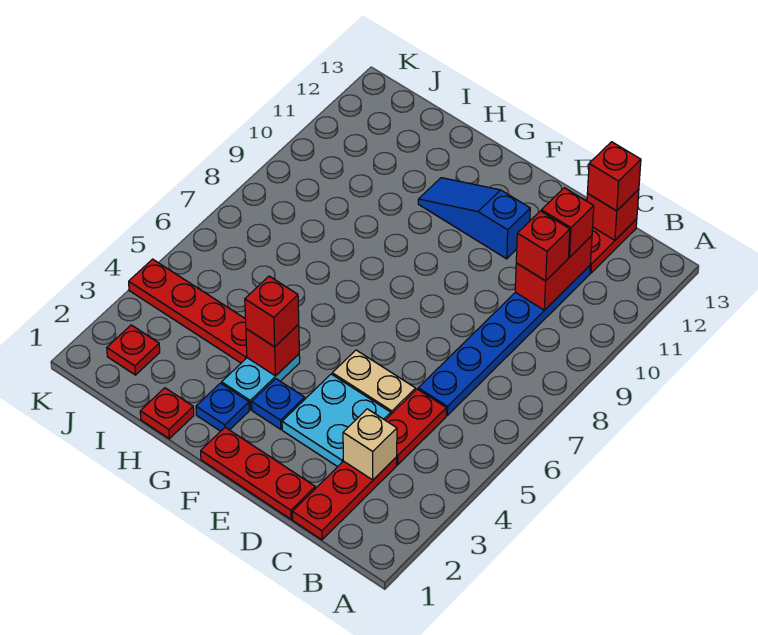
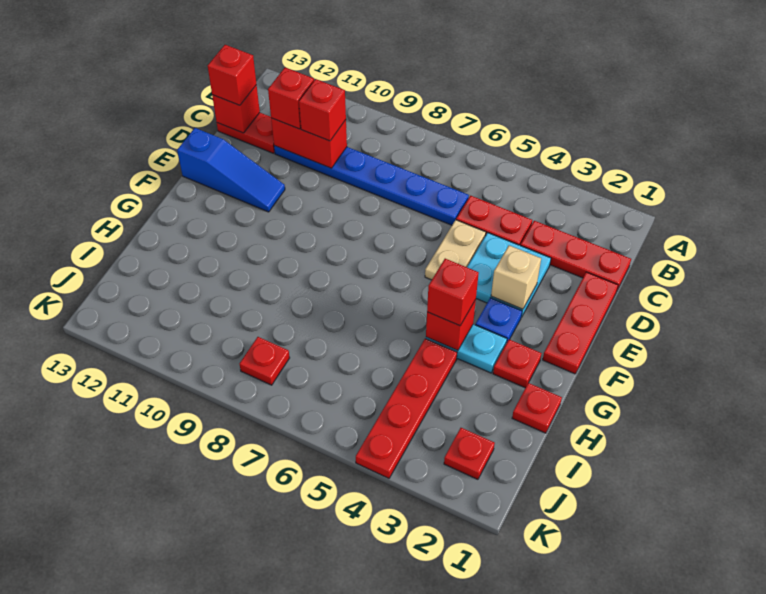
tan 1x1 brick [343,409,397,480] -> tan 1x1 brick moved to [491,245,541,309]
blue 1x3 slope [418,178,530,259] -> blue 1x3 slope turned to [177,128,285,212]
blue 1x1 plate [196,383,249,431] -> red 1x1 plate [493,340,541,388]
none -> red 1x1 plate [240,337,290,385]

